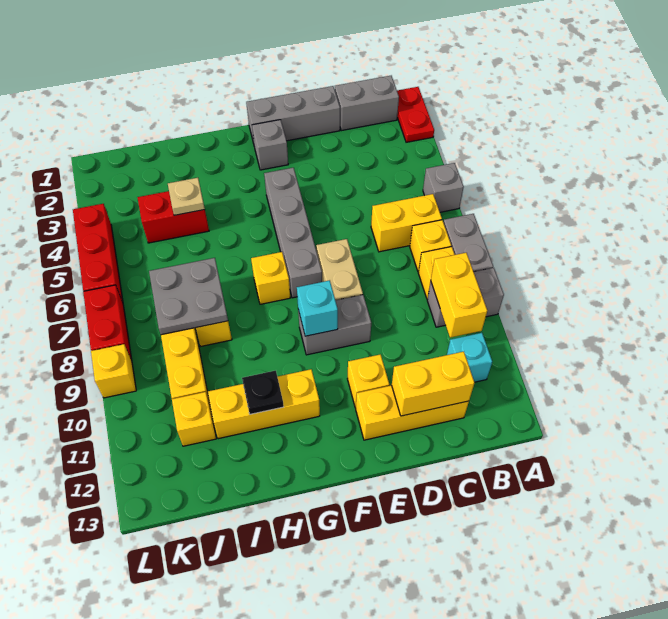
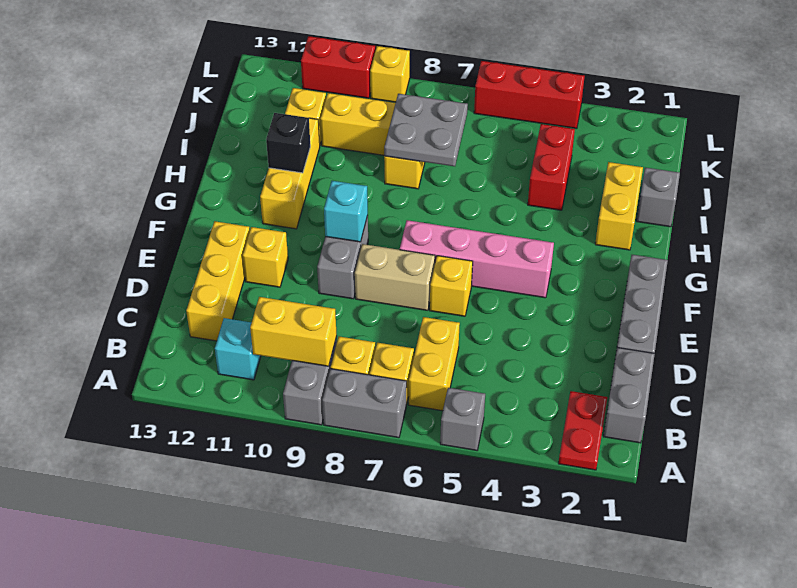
red 1x2 plate [397,87,434,142] -> red 1x2 plate turned to [558,391,607,470]
yellow 1x2 brick [392,351,475,416] -> yellow 1x2 brick moved to [595,162,643,250]
grey 1x1 brick [252,120,288,170] -> grey 1x1 brick moved to [637,168,680,227]
grey 1x4 brick [264,168,322,298] -> pink 1x4 brick [400,220,554,298]
yellow 1x1 brick [251,252,290,304] -> yellow 1x1 brick moved to [430,256,473,316]
black 1x1 plate [242,371,284,414] -> black 1x1 brick [266,113,310,173]
tan 1x1 plate [168,178,205,215] -> none
red 1x2 brick [83,285,132,361] -> red 1x2 brick moved to [301,36,375,98]

